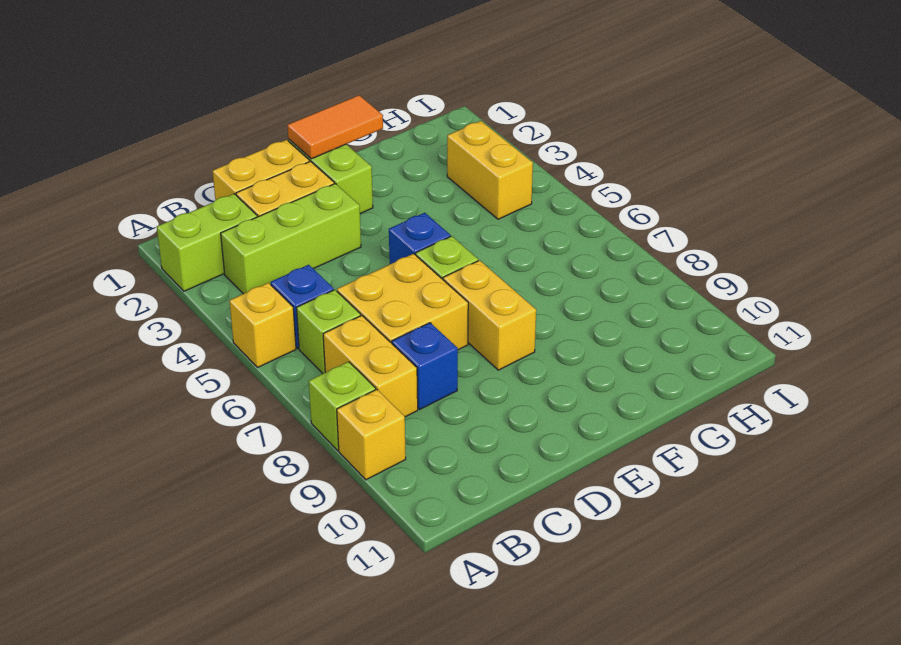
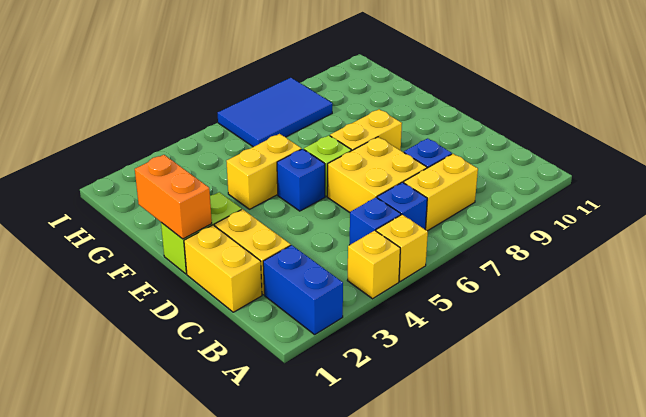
lime 1x2 brick [157,194,257,291] -> blue 1x2 brick [263,245,343,335]
lime 1x1 brick [309,362,376,451] -> none
yellow 1x1 brick [337,390,406,480] -> yellow 1x1 brick moved to [347,231,400,299]
lime 1x3 brick [221,184,361,294] -> none
lime 1x1 brick [297,290,361,373] -> blue 1x1 brick [377,182,427,229]
orange 1x2 tile [287,95,383,159] -> orange 1x2 brick [135,155,212,239]
yellow 1x2 brick [447,121,533,219] -> yellow 1x2 brick moved to [226,134,301,209]
none -> blue 2x3 tile [218,78,332,147]

